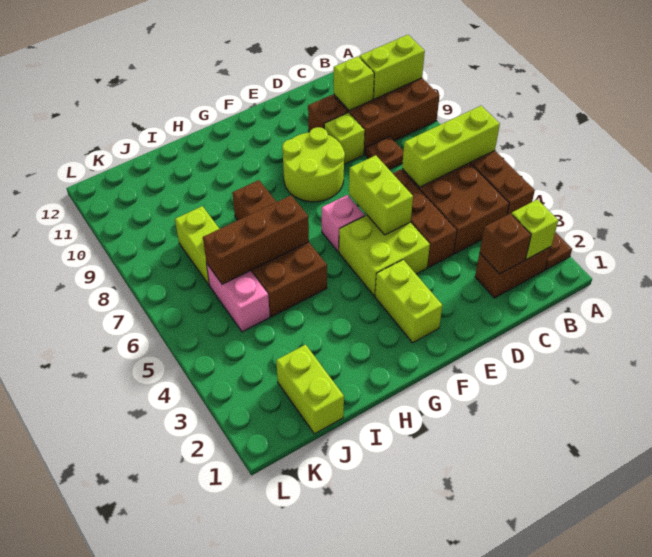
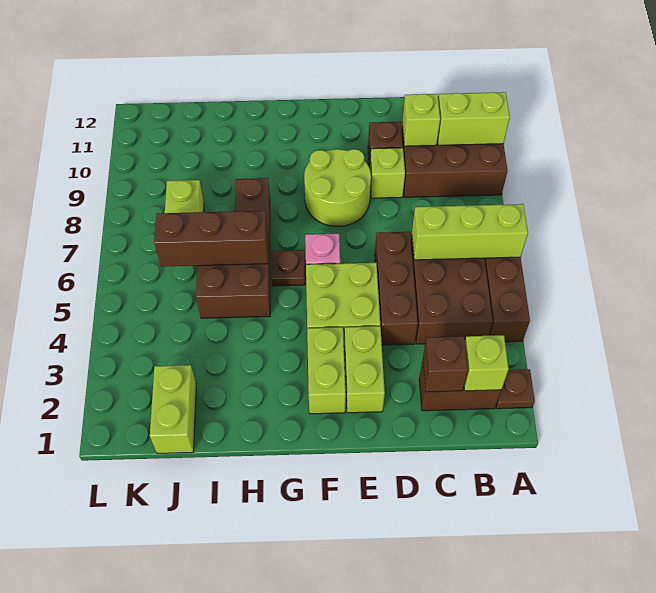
brown 1x1 plate [366,136,404,170] -> brown 1x1 plate moved to [271,250,305,286]
lime 1x2 brick [349,155,413,235] -> lime 1x2 brick moved to [344,326,385,413]
pink 1x2 brick [207,264,270,332] -> none

